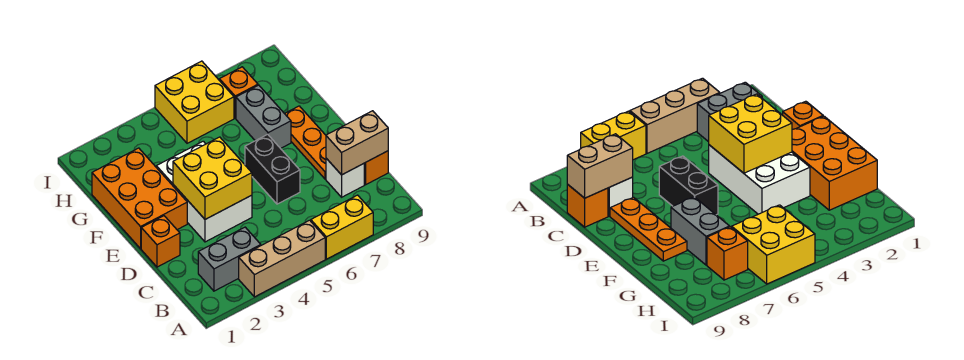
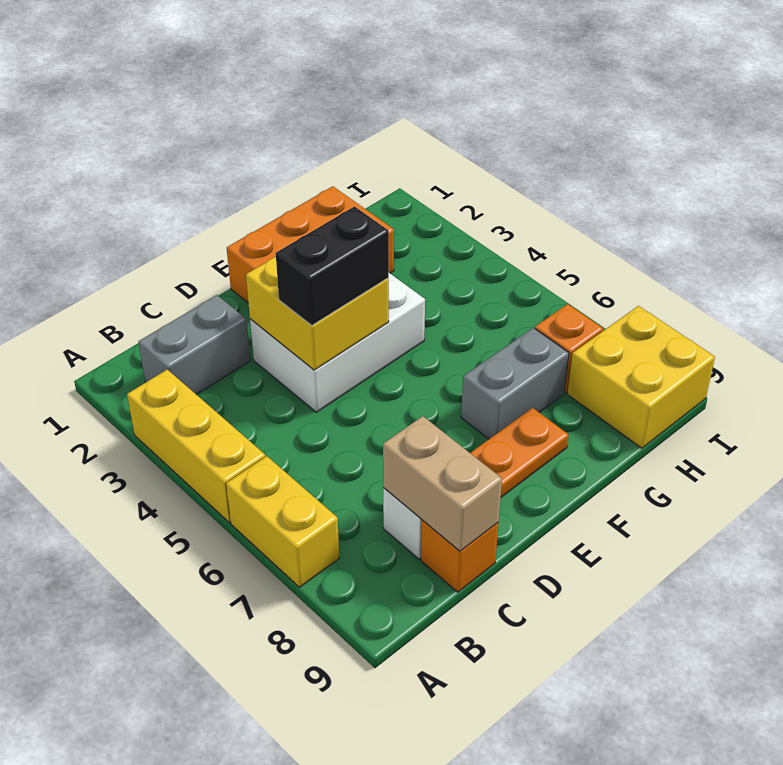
tan 1x3 brick [239,220,325,297] -> yellow 1x3 brick [127,370,265,523]
grey 1x2 brick [198,227,261,291] -> grey 1x2 brick turned to [138,295,251,395]
orange 1x1 brick [141,216,180,267] -> none
black 1x2 brick [245,134,300,204] -> black 1x2 brick moved to [276,207,389,325]
yellow 2x2 brick [155,61,234,143] -> yellow 2x2 brick moved to [567,306,715,448]

